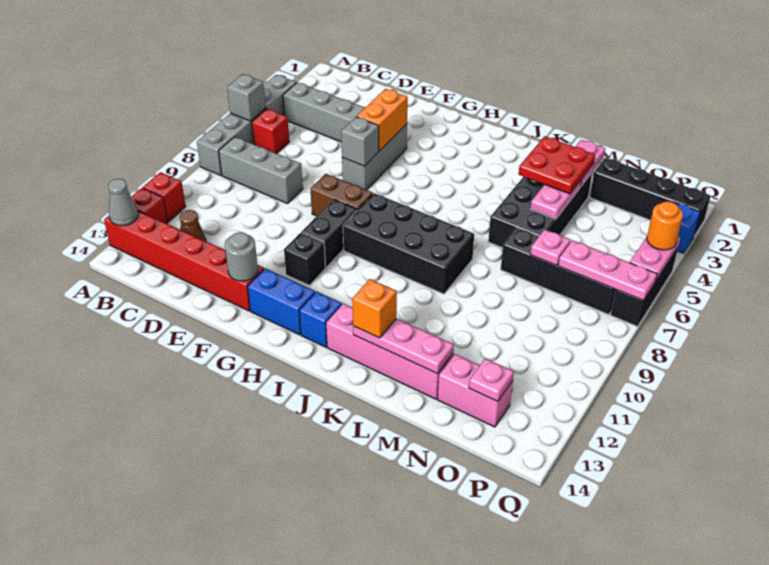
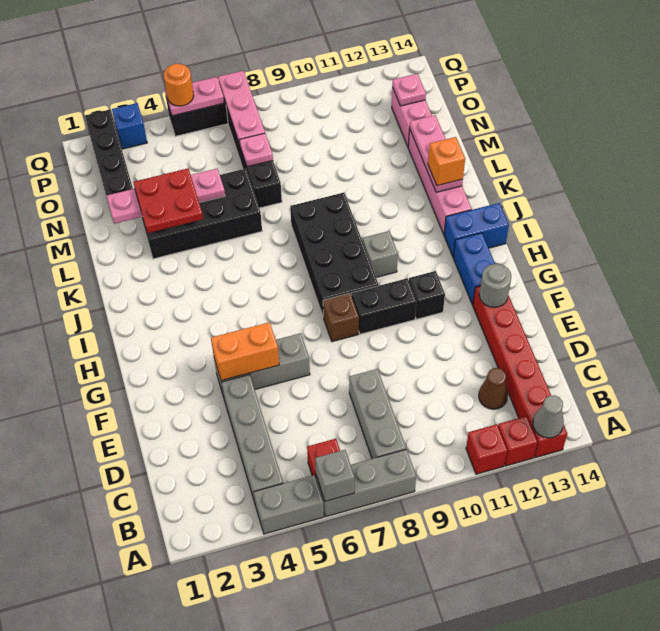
grey 1x1 brick [341,117,379,166] -> grey 1x1 brick moved to [363,231,398,277]
brown 1x2 brick [310,174,373,216] -> brown 1x1 brick [323,293,359,342]
blue 1x1 brick [299,292,342,347] -> blue 1x2 brick [444,203,509,257]

